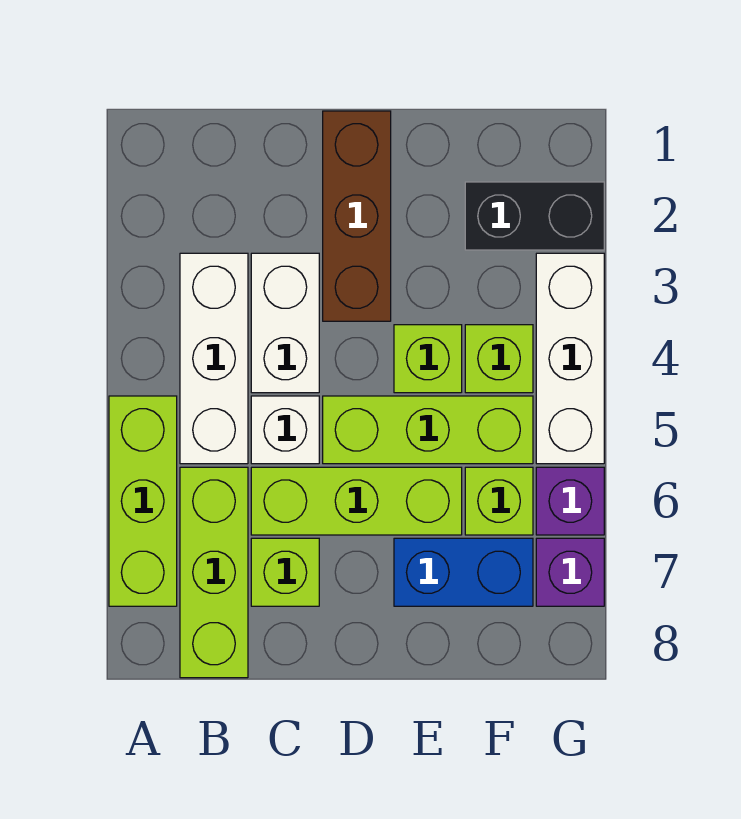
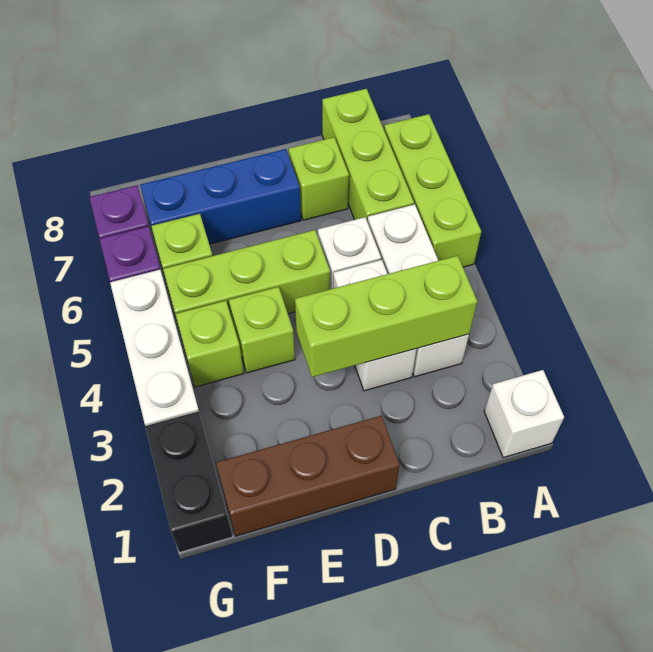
none -> white 1x1 brick [484,370,564,458]
lime 1x3 brick [251,467,462,535] -> lime 1x3 brick moved to [295,256,477,377]
brown 1x3 brick [323,111,391,321] -> brown 1x3 brick turned to [216,416,400,536]
blue 1x2 brick [394,538,533,606] -> blue 1x3 brick [140,149,301,244]
black 1x2 brick [465,182,604,250] -> black 1x2 brick turned to [145,411,233,552]

